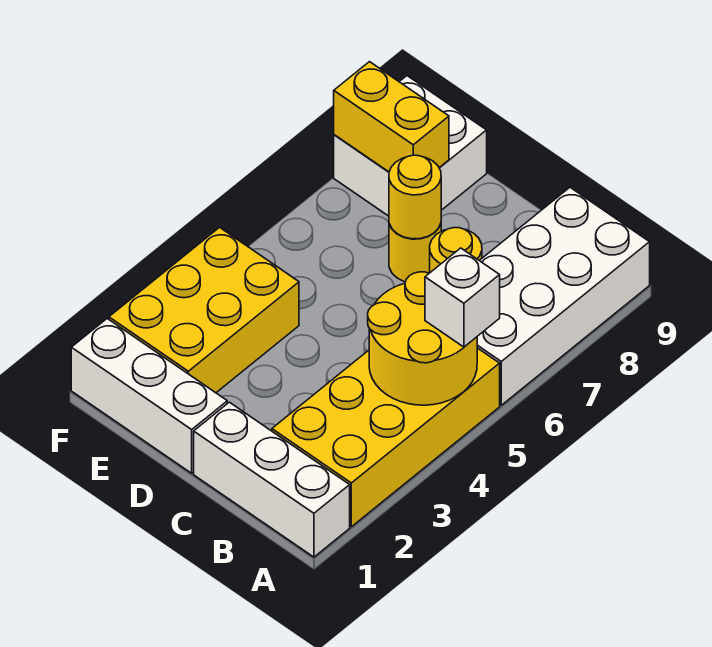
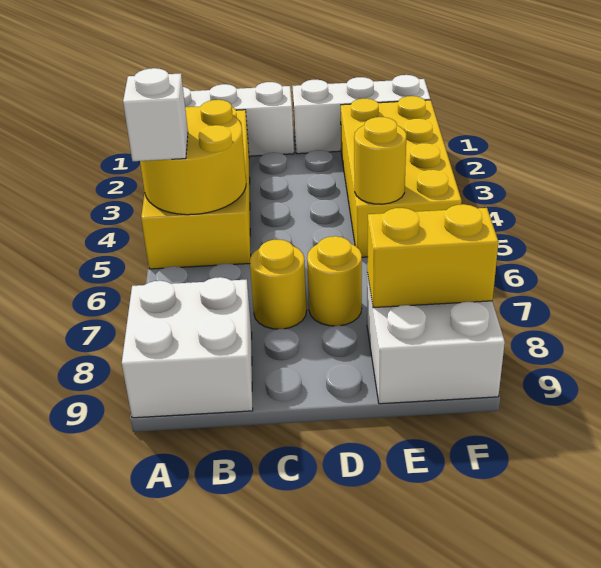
white 2x4 brick [477,188,650,405] -> white 2x2 brick [122,277,253,418]
yellow 1x1 round brick [389,155,441,239] -> yellow 1x1 round brick moved to [354,117,406,204]
yellow 2x3 brick [109,227,299,393] -> yellow 2x4 brick [341,96,462,257]

